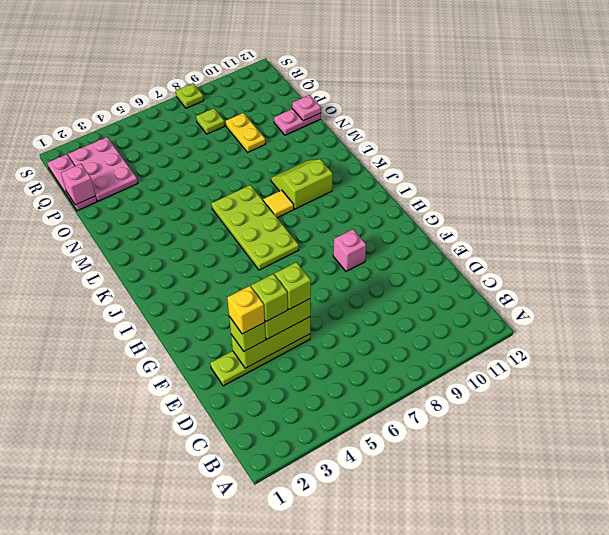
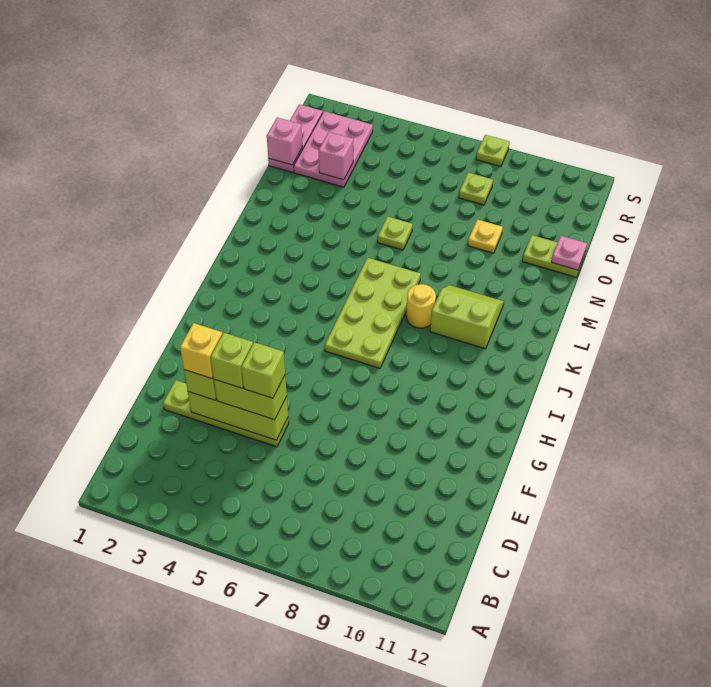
pink 1x1 brick [333,229,366,271] -> pink 1x1 brick moved to [319,132,353,180]
yellow 1x1 tile [263,190,294,218] -> yellow 1x1 round brick [406,284,436,328]
none -> lime 1x1 plate [378,216,413,250]
yellow 1x2 plate [226,113,265,152] -> yellow 1x1 plate [468,219,503,253]
pink 1x2 plate [274,109,321,135] -> lime 1x2 plate [523,235,585,277]

